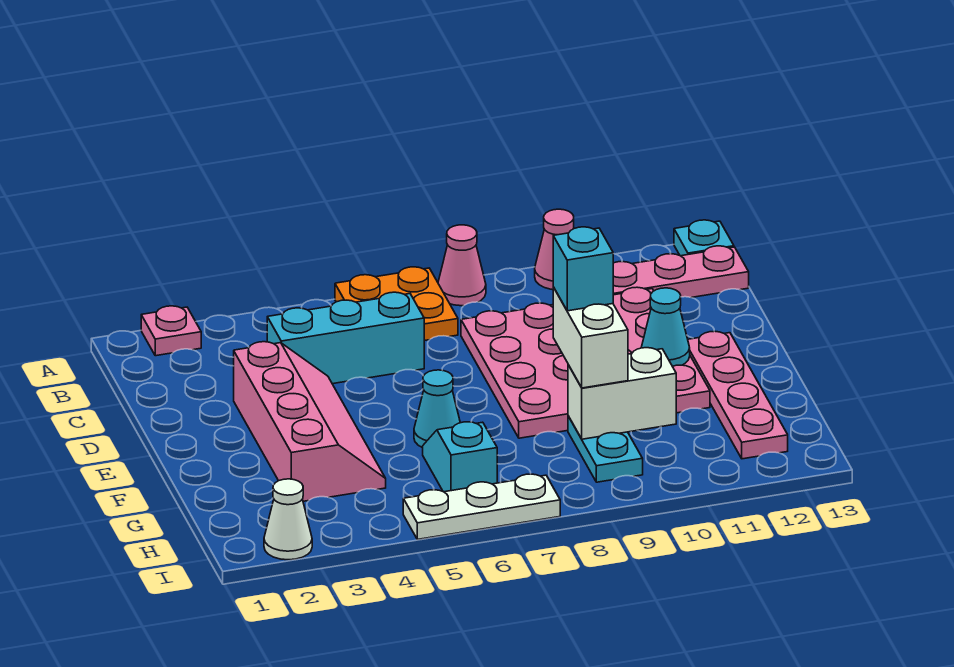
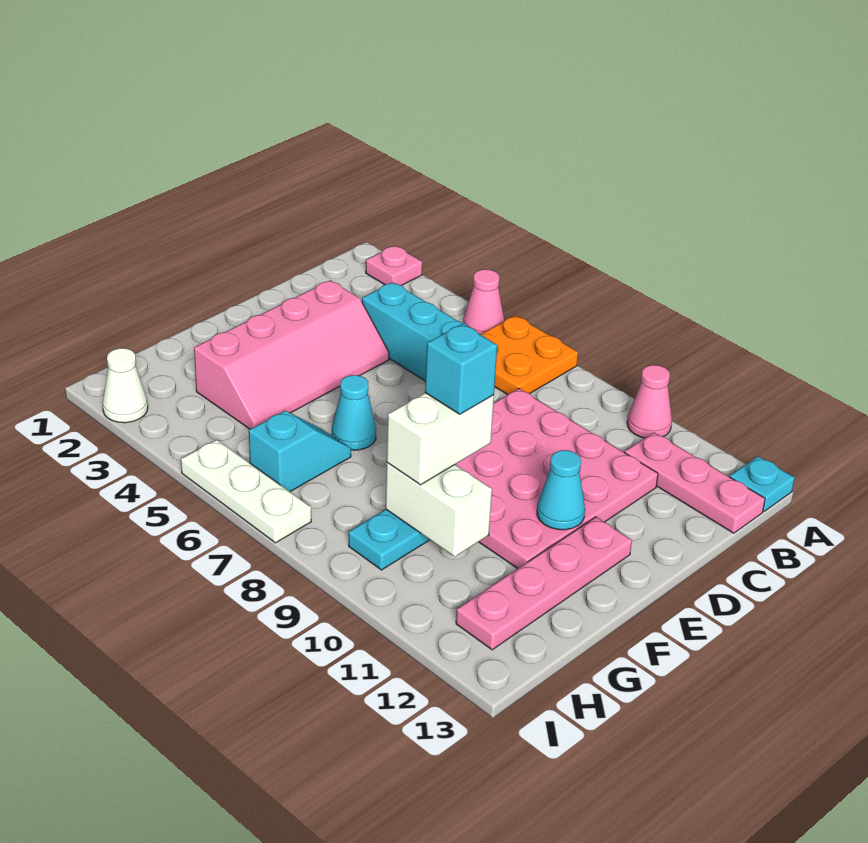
pink 1x1 cone [438,225,486,306] -> pink 1x1 cone moved to [463,269,504,334]

